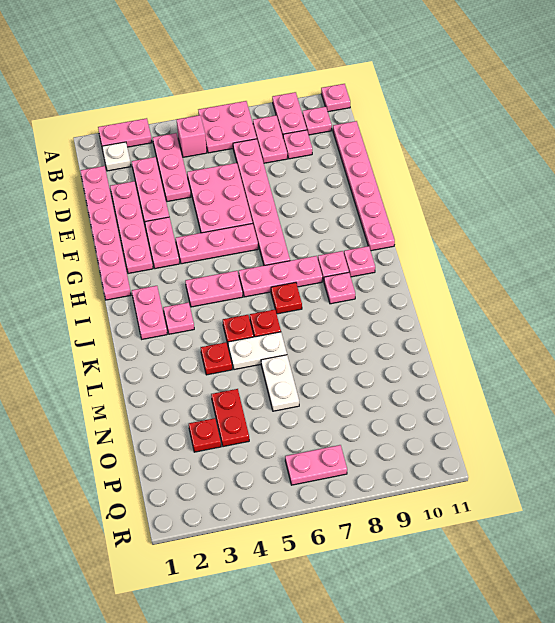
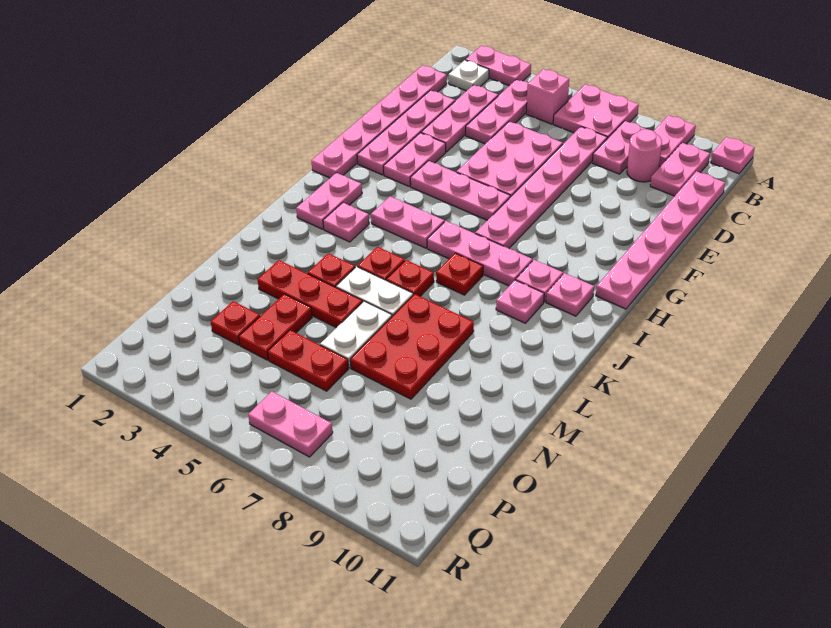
pink 1x1 plate [303,107,332,135] -> pink 1x2 plate [650,143,710,196]
pink 1x1 plate [283,130,312,159] -> pink 1x1 round brick [627,129,662,182]
none -> red 2x3 plate [350,294,474,399]
none -> red 1x3 plate [257,260,363,328]
none -> red 1x2 plate [268,330,348,391]

